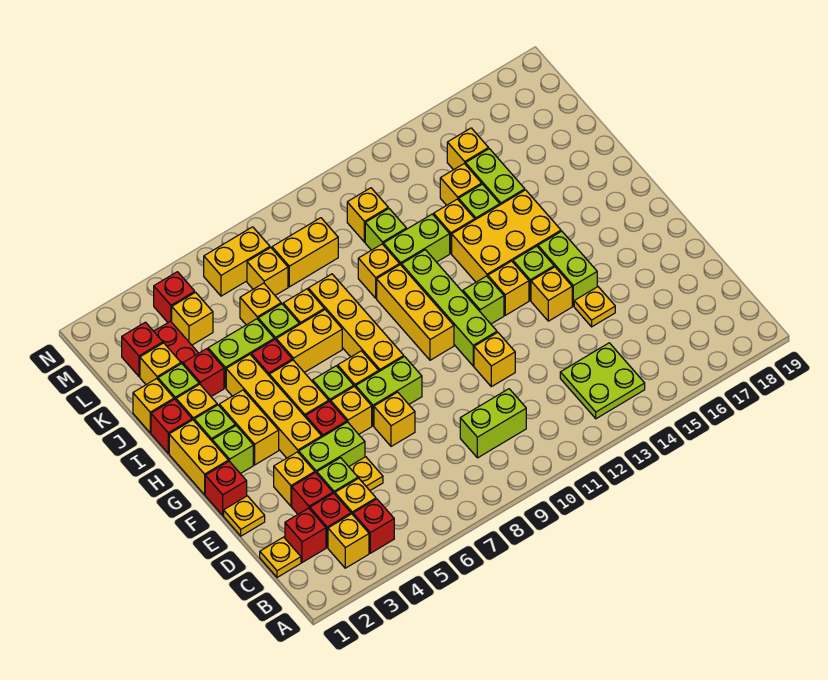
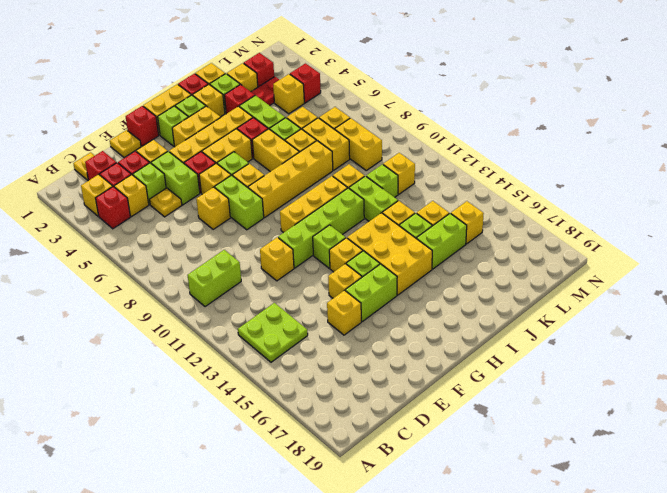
lime 1x2 brick [460,389,526,458] -> lime 1x2 brick turned to [188,250,241,307]
yellow 1x1 plate [574,287,615,327] -> yellow 1x1 brick [327,290,361,335]
yellow 1x2 brick [204,227,270,296] -> yellow 1x2 brick moved to [302,118,350,170]

